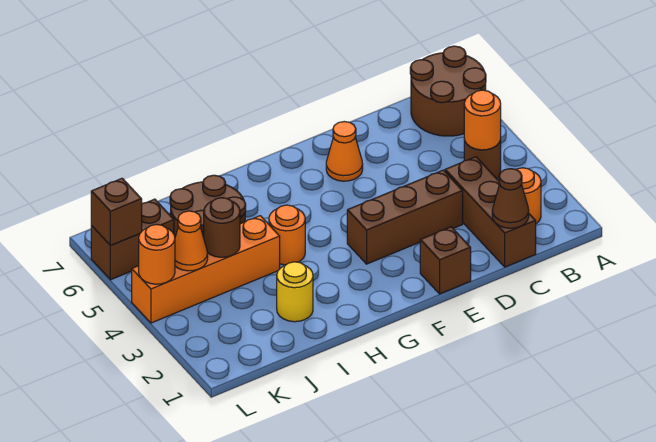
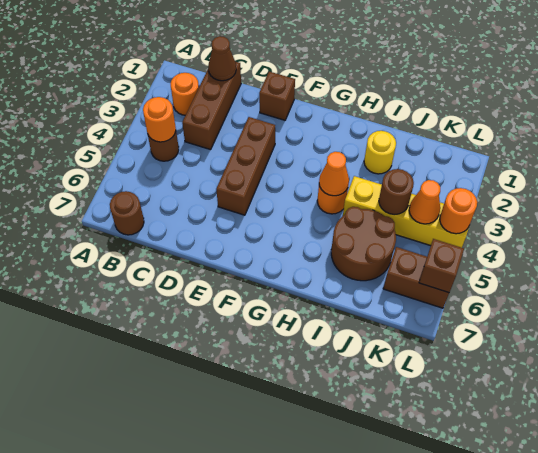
brown 2x2 round brick [410,46,486,136] -> brown 1x1 round brick [110,191,144,235]
brown 1x3 brick [347,170,463,264] -> brown 1x3 brick turned to [216,117,275,215]
orange 1x1 cone [326,122,363,181] -> orange 1x1 cone moved to [319,152,349,196]
orange 1x4 brick [132,216,280,323] -> yellow 1x4 brick [343,176,469,248]

